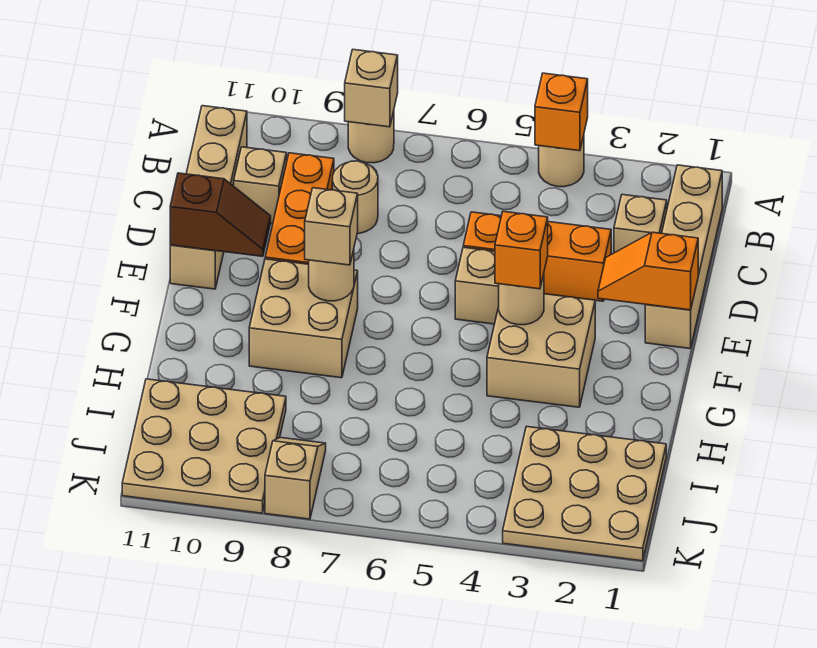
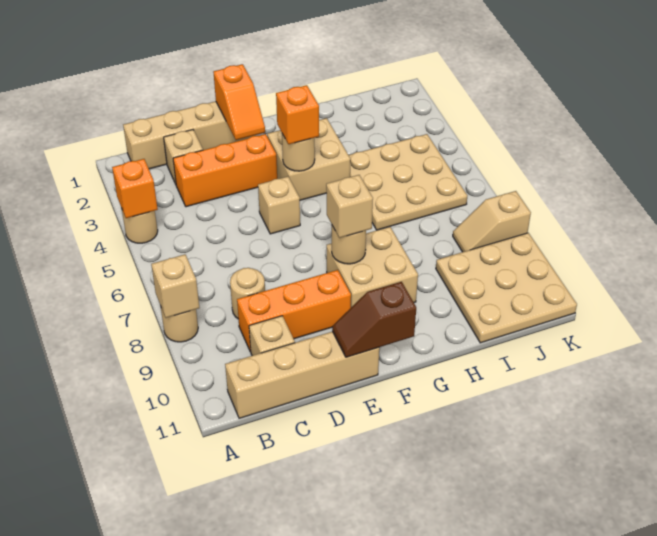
orange 1x3 brick [463,212,611,301] -> orange 1x3 brick turned to [173,134,277,207]
brown 1x2 slope [170,173,271,256] -> brown 1x2 slope turned to [332,282,416,357]
tan 3x3 plate [503,426,666,561] -> tan 3x3 plate moved to [349,134,467,230]

